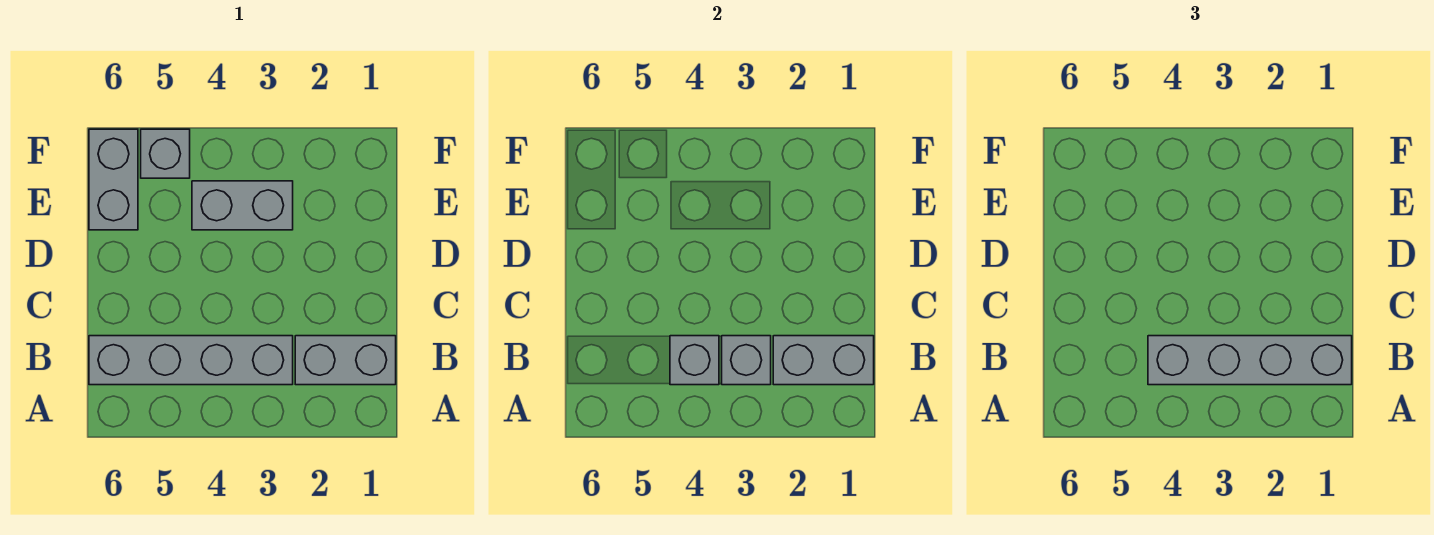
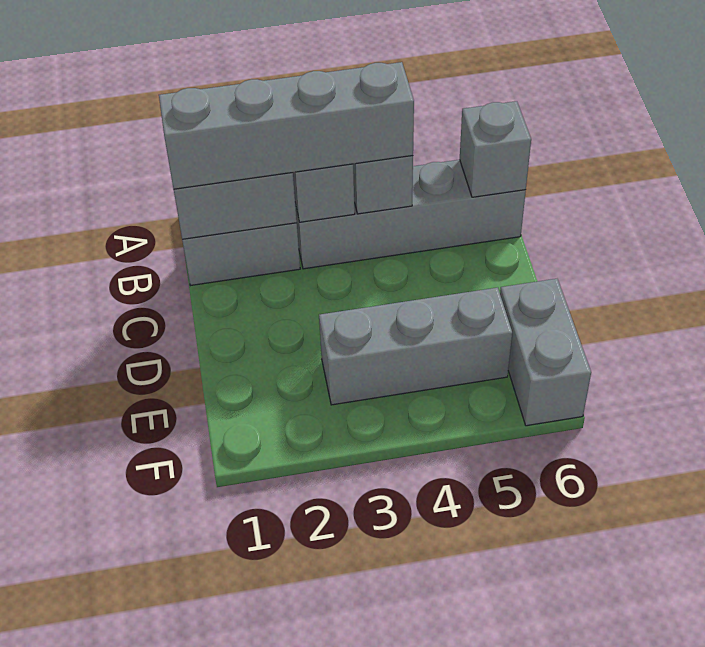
grey 1x2 brick [192,181,293,230] -> grey 1x3 brick [319,288,512,405]
grey 1x1 brick [141,129,190,178] -> grey 1x1 brick moved to [460,101,531,197]

